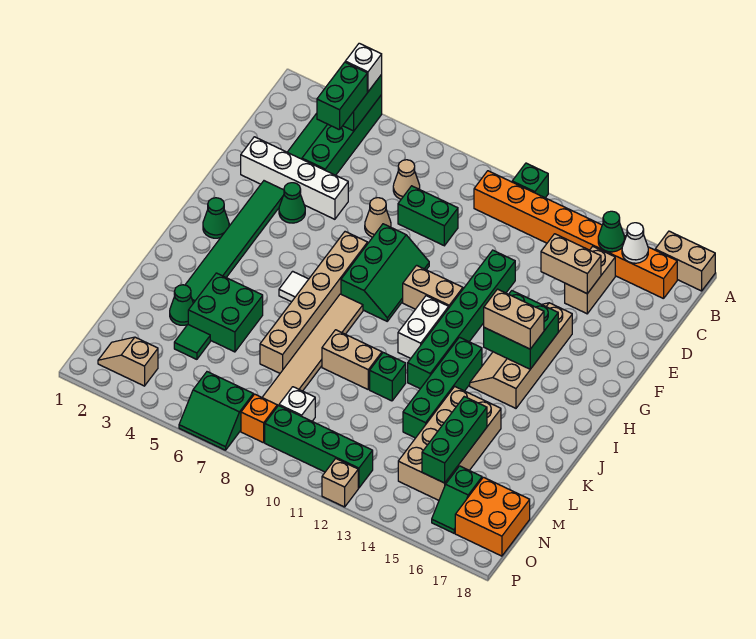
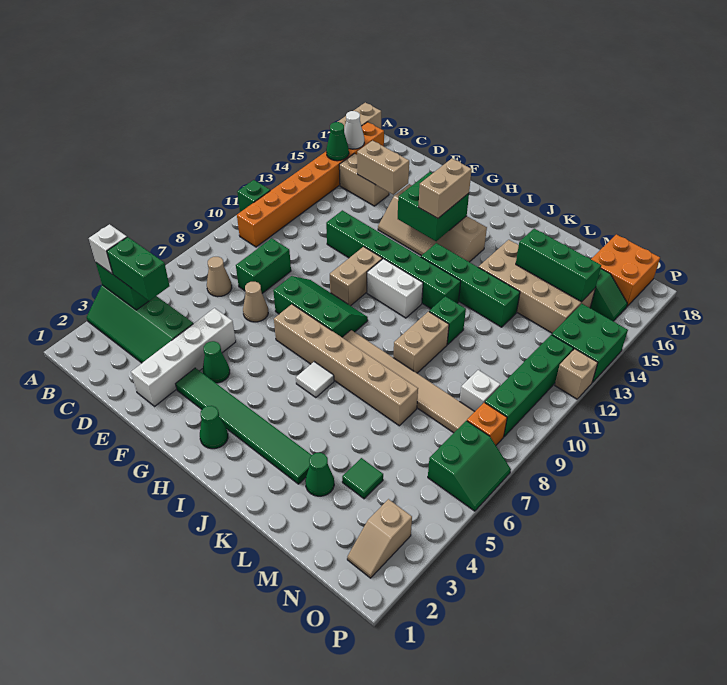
tan 1x2 brick [541,234,601,294] -> tan 1x2 brick turned to [357,141,409,195]
green 2x2 brick [188,273,263,352] -> green 2x2 brick moved to [552,304,628,382]

